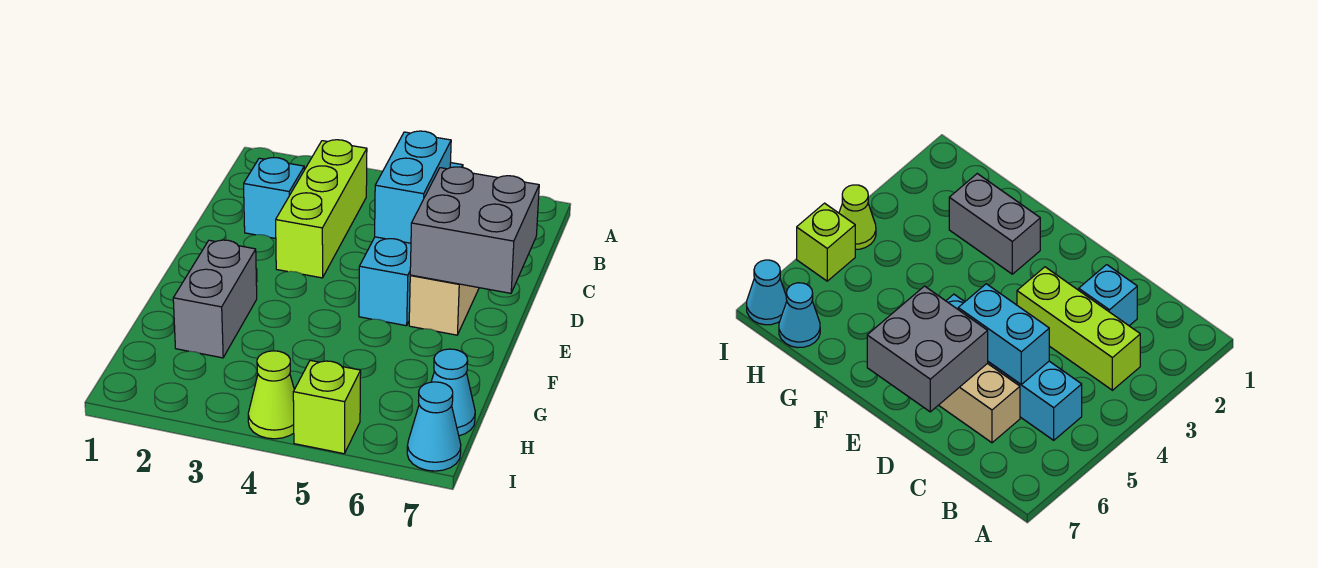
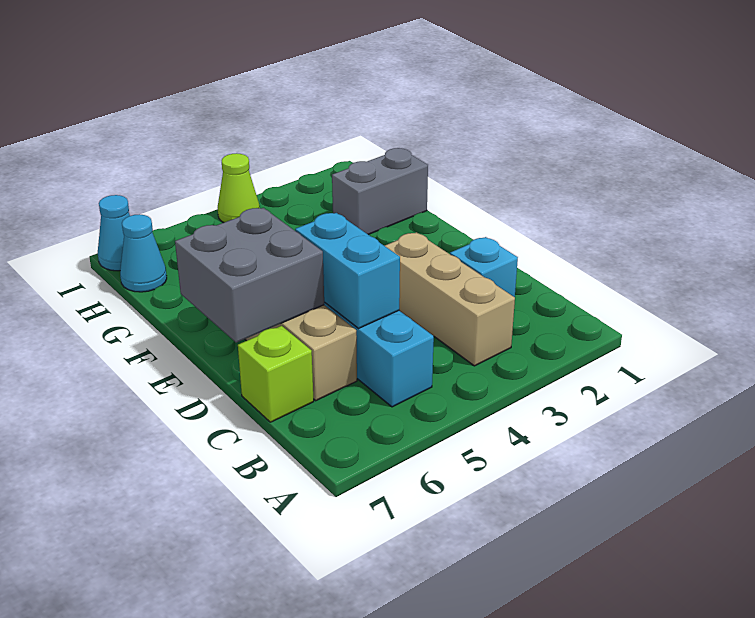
lime 1x3 brick [276,140,367,278] -> tan 1x3 brick [385,232,515,366]
grey 1x2 brick [173,240,257,358] -> grey 1x2 brick turned to [332,148,428,235]
lime 1x1 brick [293,360,361,454] -> lime 1x1 brick moved to [238,326,314,422]

